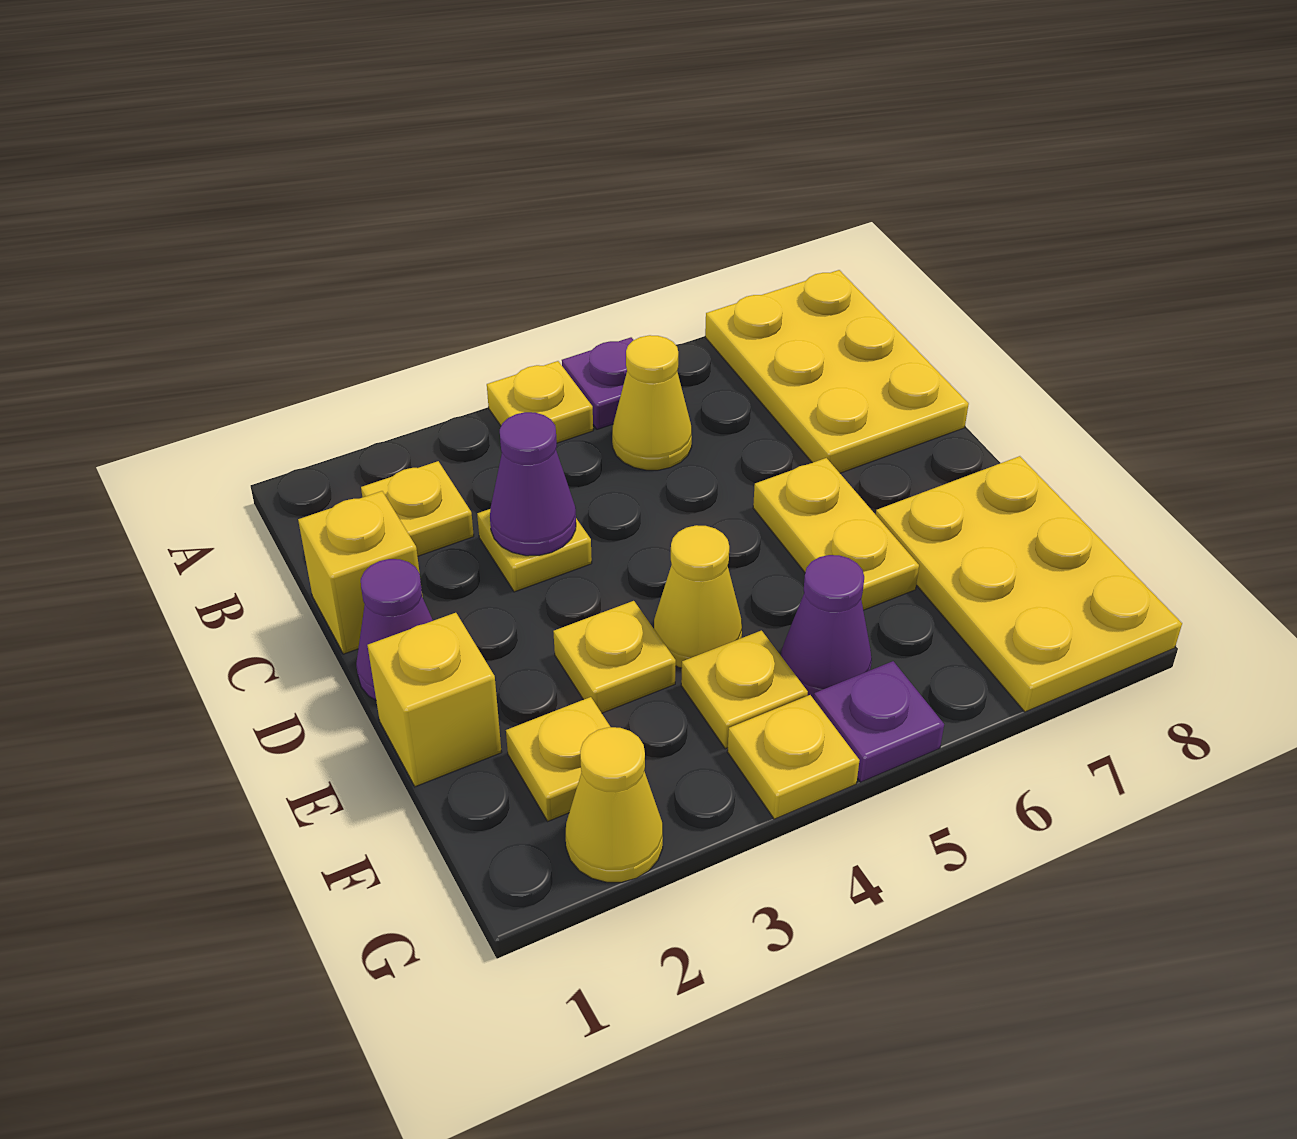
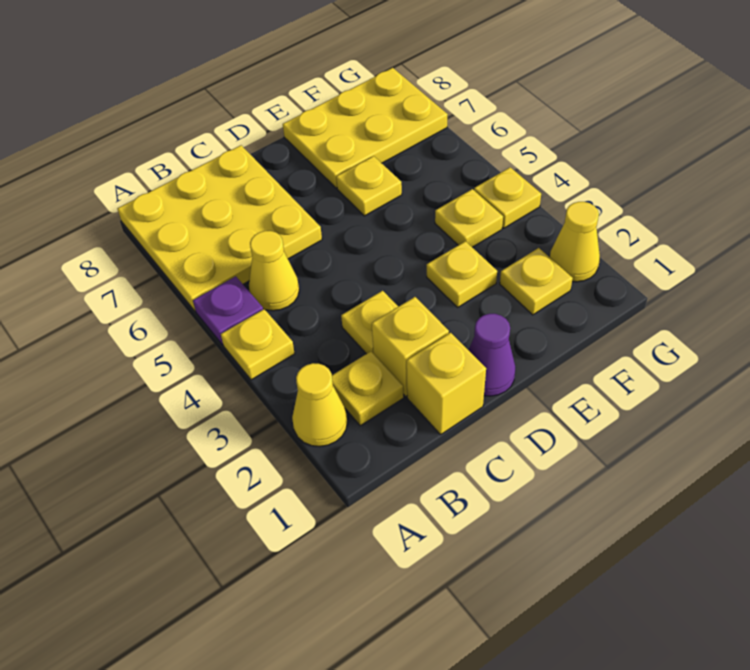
yellow 2x3 plate [705,270,969,473] -> yellow 3x3 plate [117,145,322,311]
purple 1x1 cone [490,412,576,556] -> none
yellow 1x2 plate [753,458,919,610] -> yellow 1x1 plate [336,156,402,216]
yellow 1x1 brick [368,613,502,787] -> yellow 1x1 brick moved to [372,297,449,396]
yellow 1x1 cone [654,525,742,668] -> yellow 1x1 cone moved to [292,363,347,447]
purple 1x1 cone [781,555,872,699] -> none
purple 1x1 plate [814,661,944,782] -> none

